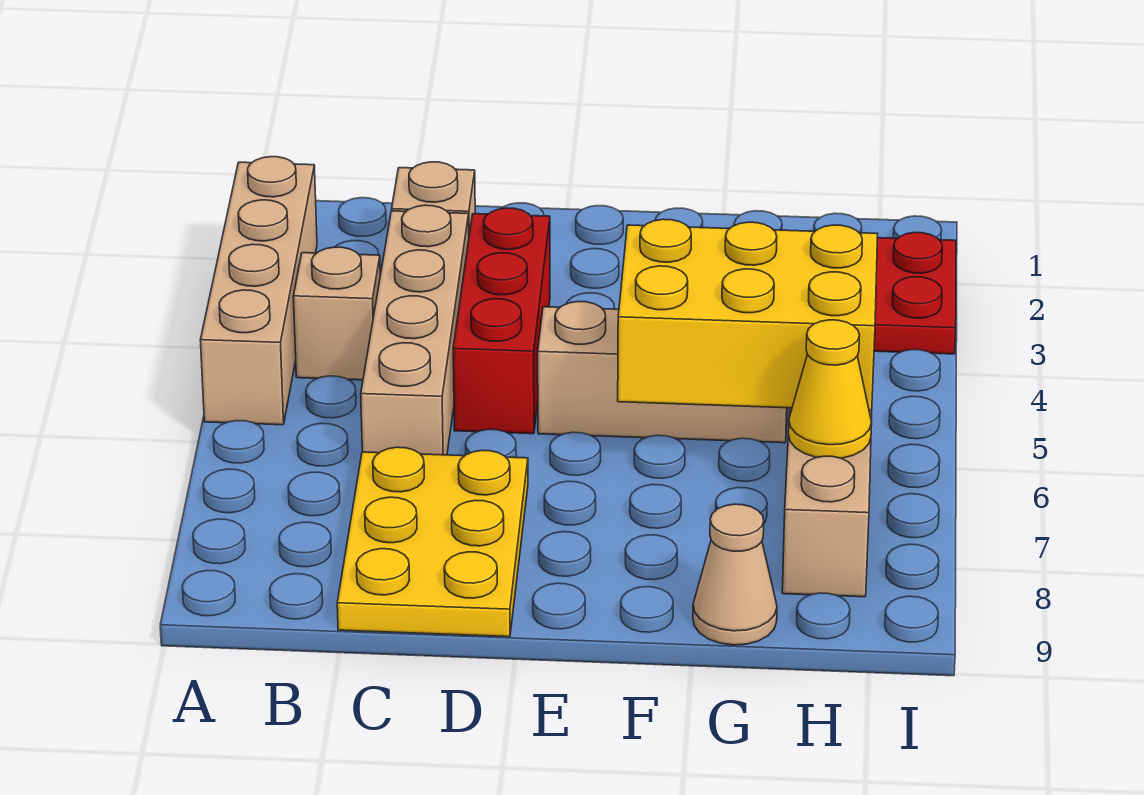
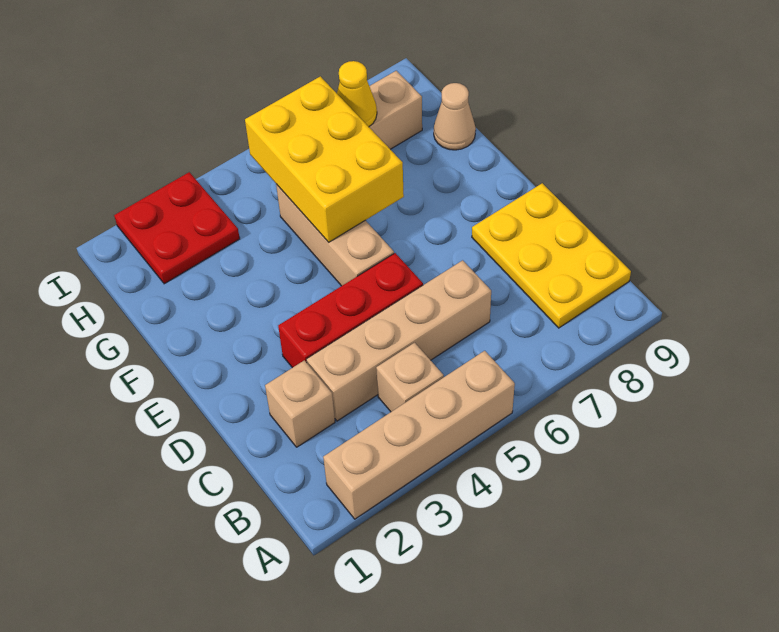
yellow 2x3 plate [337,447,528,637] -> yellow 2x3 plate turned to [472,183,631,328]

